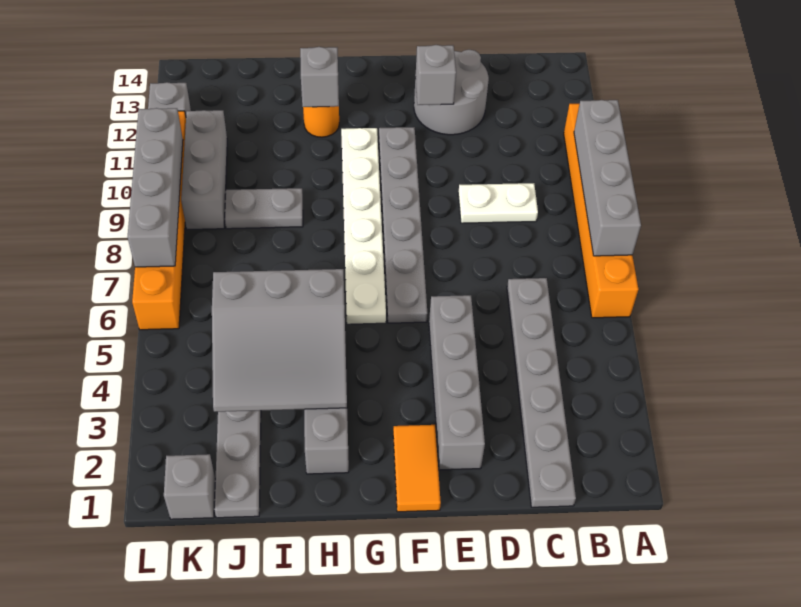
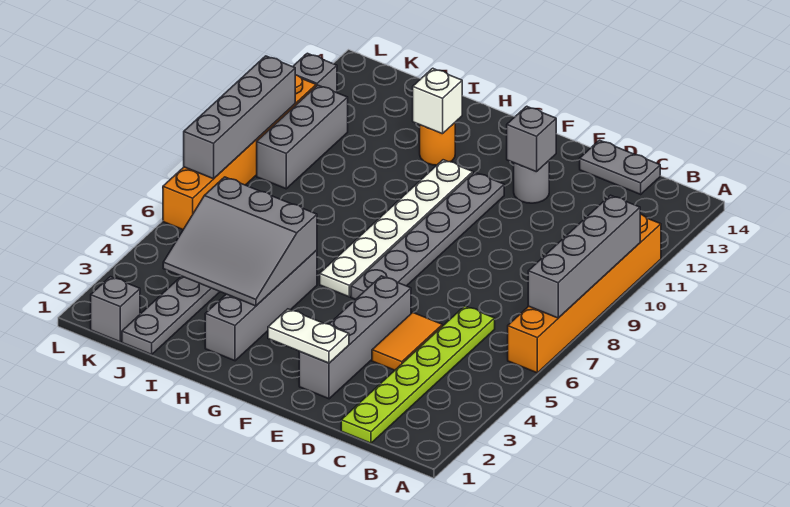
grey 1x6 plate [507,278,576,507] -> lime 1x6 plate [341,306,495,443]
white 1x2 plate [458,183,538,223] -> white 1x2 plate moved to [268,309,349,363]
grey 2x2 round brick [414,50,489,135] -> grey 1x1 round brick [514,161,549,203]
orange 1x2 tile [393,425,441,512] -> orange 1x2 tile moved to [372,312,442,370]
grey 1x1 brick [300,47,339,107] -> white 1x1 brick [413,68,462,134]
grey 1x2 plate [225,188,303,229] -> grey 1x2 plate moved to [580,140,660,194]

